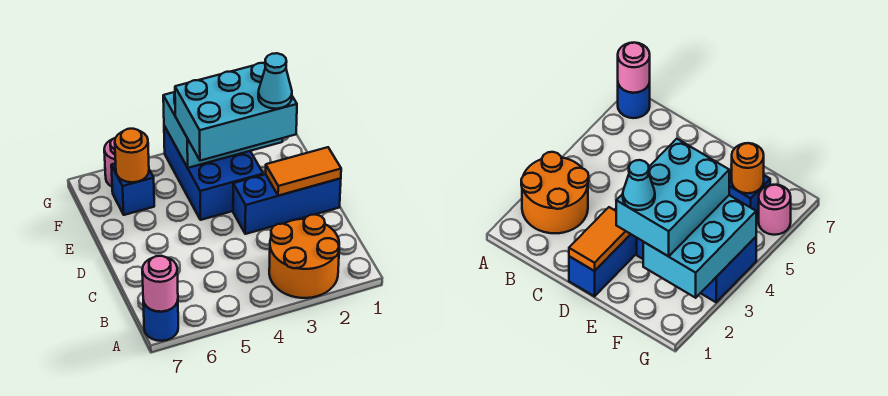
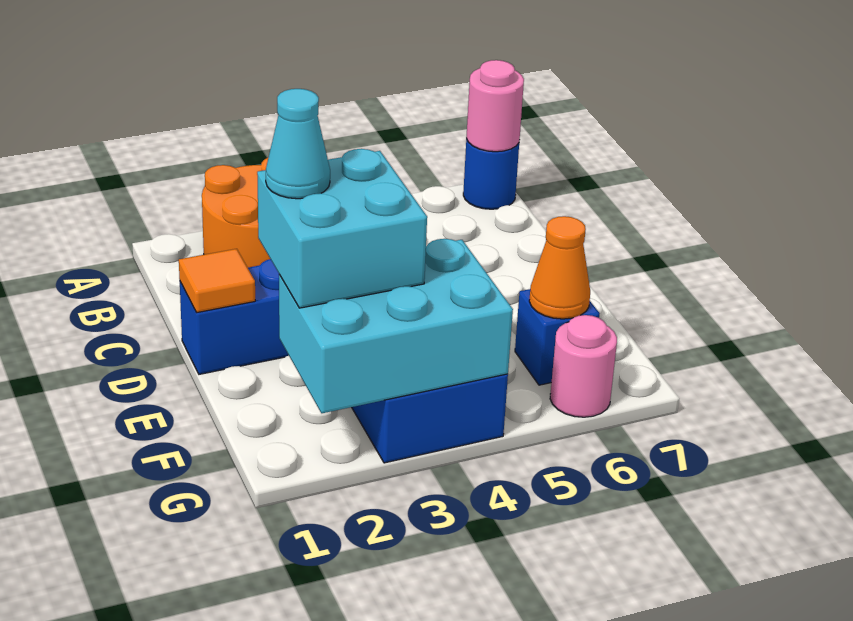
orange 1x2 tile [266,147,341,196] -> orange 1x1 tile [179,249,255,313]
cyan 2x3 brick [175,63,297,161] -> cyan 2x2 brick [257,149,427,308]
orange 1x1 round brick [115,129,149,182] -> orange 1x1 cone [529,216,590,319]

